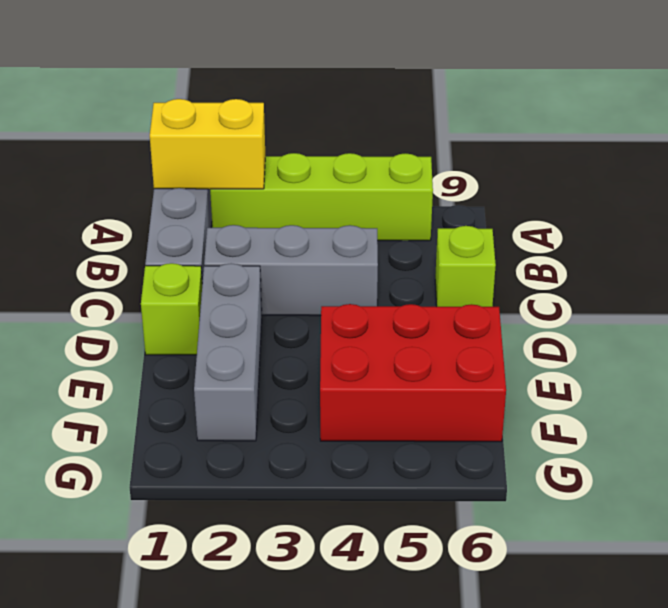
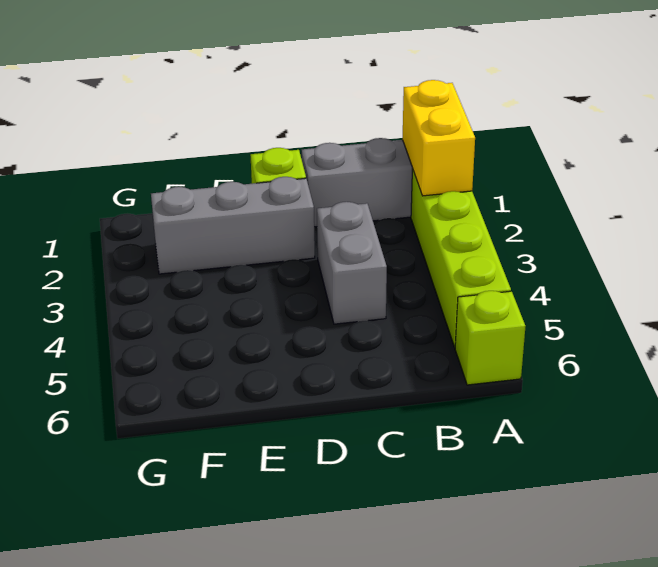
grey 1x3 brick [204,225,378,316] -> grey 1x2 brick [317,202,387,324]
lime 1x1 brick [435,226,496,307] -> lime 1x1 brick moved to [455,291,526,385]
red 2x3 brick [320,304,506,442] -> none

